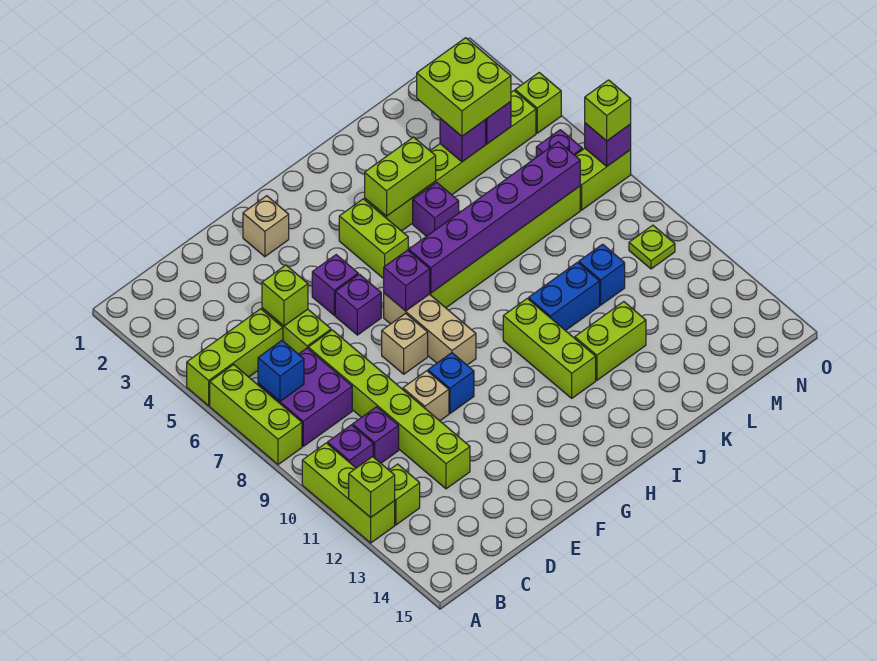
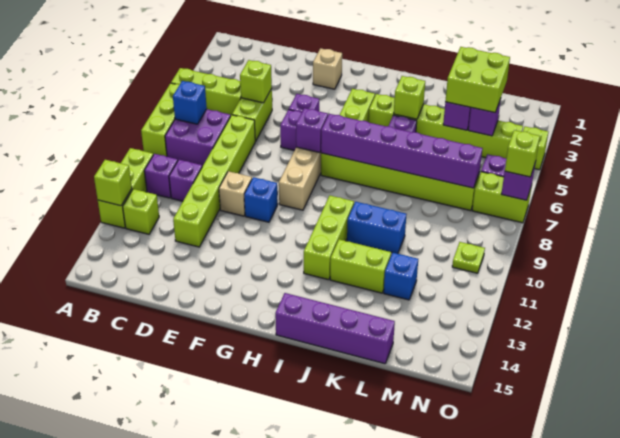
tan 1x1 brick [382,313,428,374] -> none
lime 1x2 brick [365,137,436,216] -> lime 1x1 brick [394,76,425,119]
none -> purple 1x4 brick [275,293,395,364]
blue 1x1 brick [579,244,625,305] -> blue 1x1 brick moved to [384,252,418,300]

